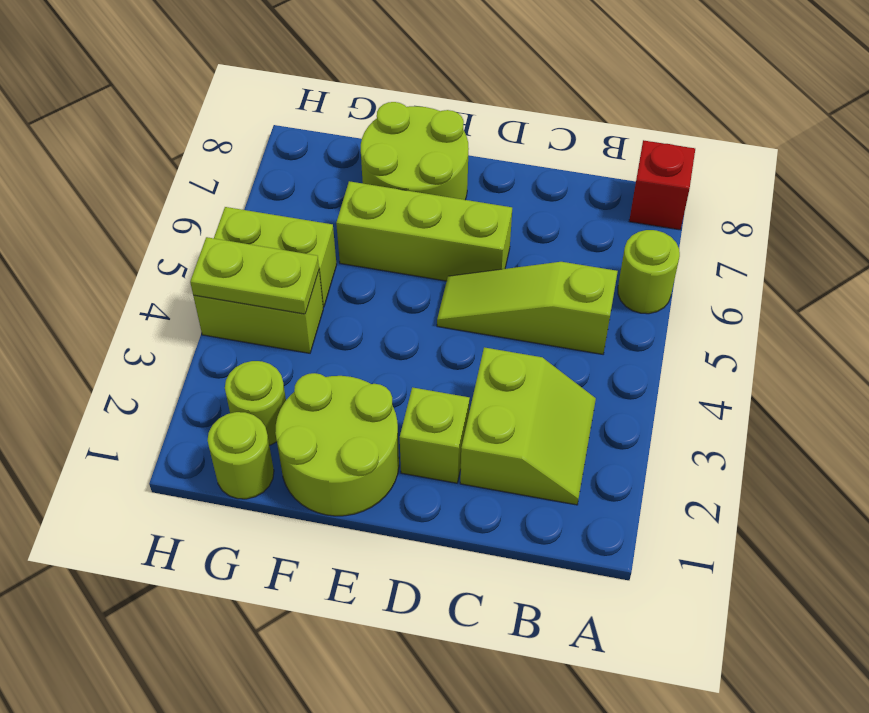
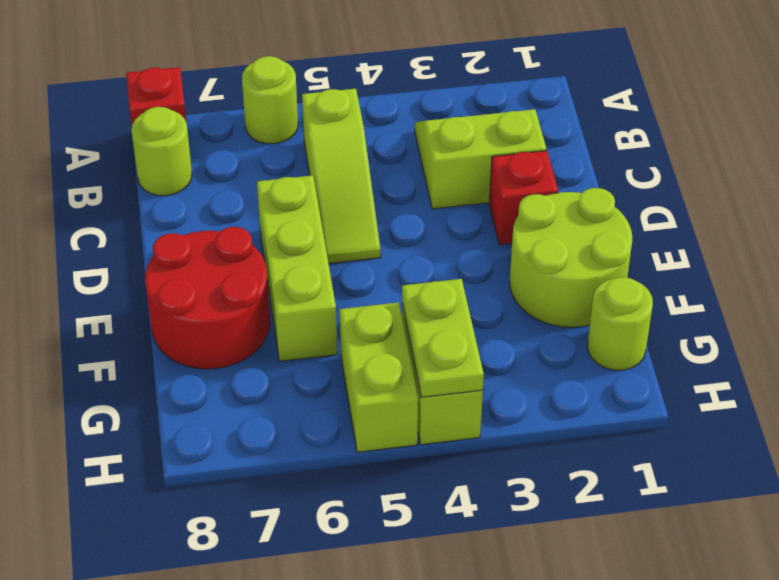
lime 1x1 brick [400,387,470,483] -> red 1x1 brick [489,151,558,245]
lime 2x2 round brick [361,102,469,200] -> red 2x2 round brick [145,227,270,369]
lime 1x1 round brick [225,361,286,445] -> lime 1x1 round brick moved to [131,107,192,196]

